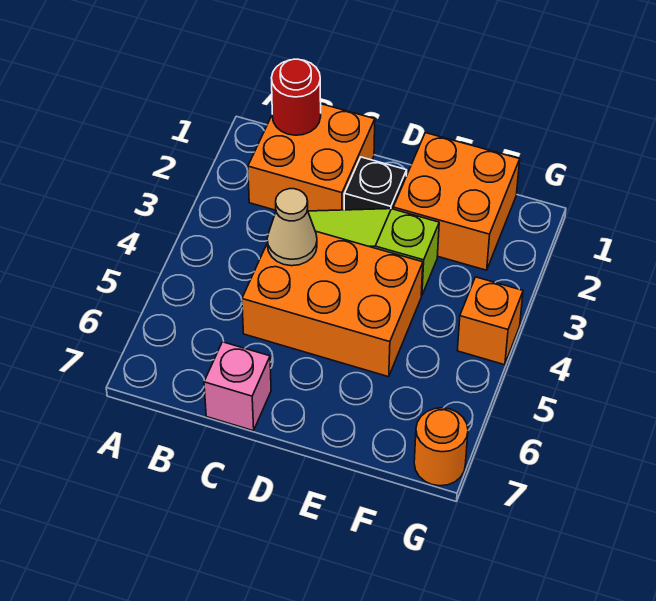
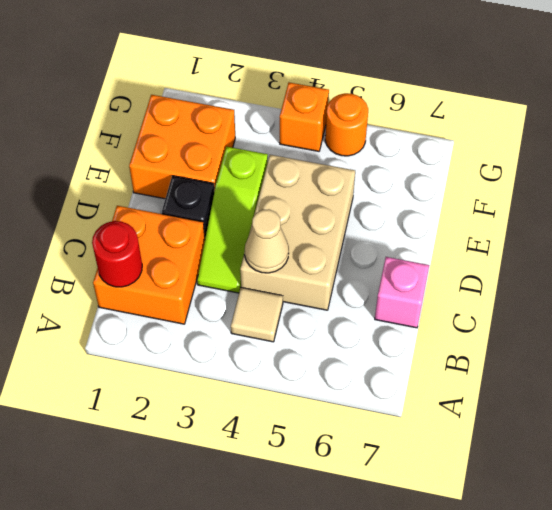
none -> tan 1x1 tile [231,288,283,342]
orange 2x3 brick [242,231,423,377] -> tan 2x3 brick [240,155,355,310]
orange 1x1 round brick [414,408,468,486] -> orange 1x1 round brick moved to [325,93,368,156]

